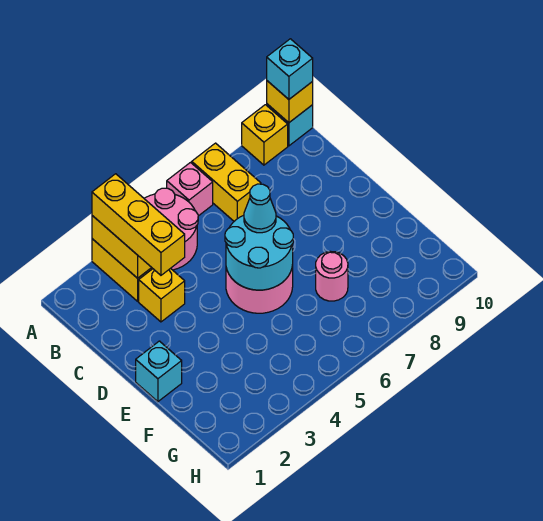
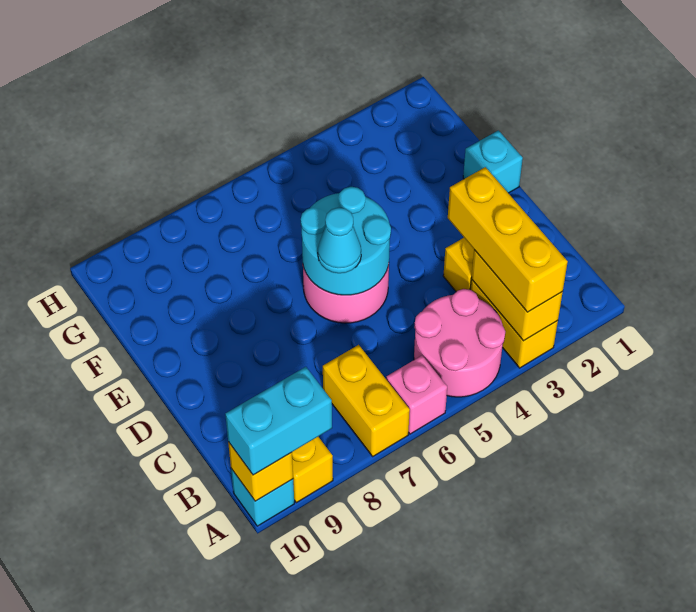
cyan 1x1 brick [267,39,313,99] -> cyan 1x2 brick [225,367,332,475]
pink 1x1 round brick [316,251,348,301] -> none

